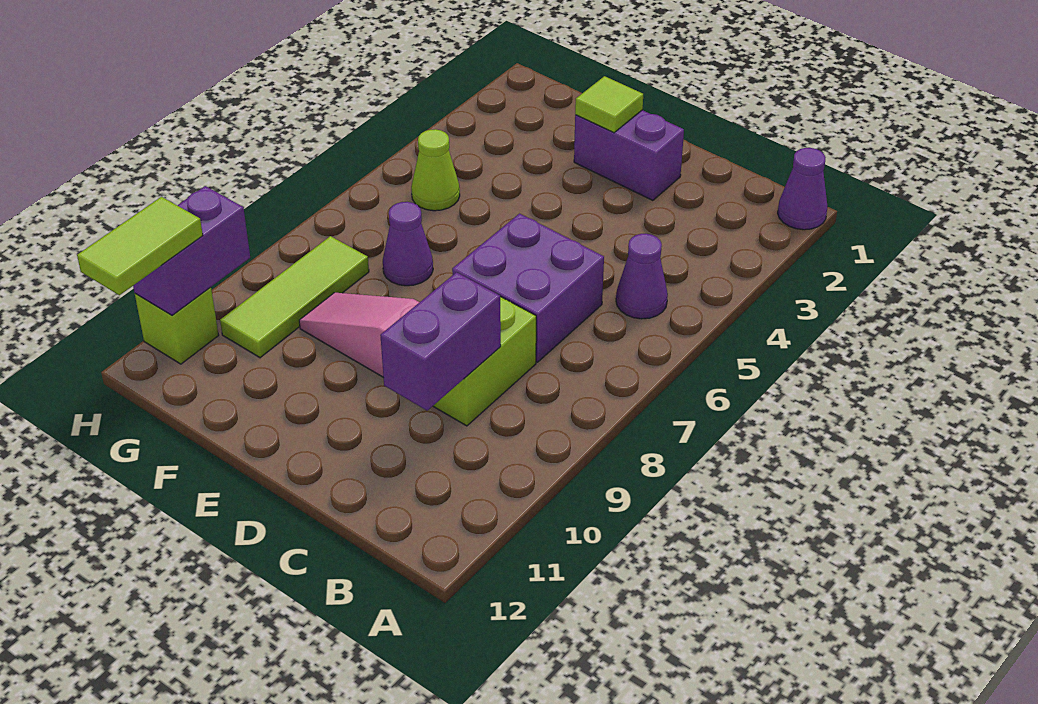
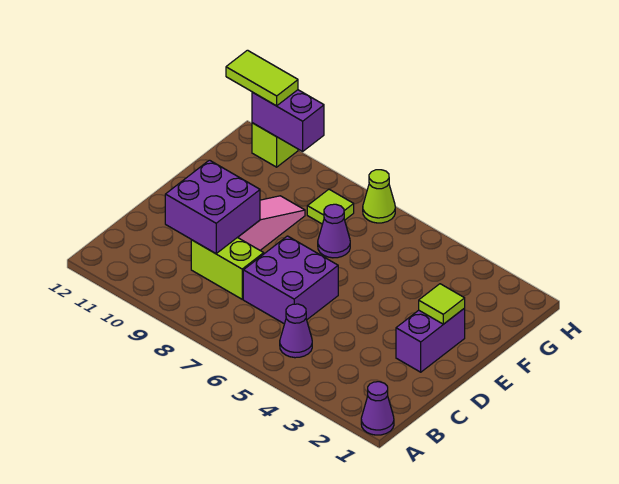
purple 1x2 brick [380,272,501,411] -> purple 2x2 brick [165,160,260,254]
lime 1x1 cone [411,129,460,211] -> lime 1x1 cone moved to [363,170,395,223]
lime 1x3 tile [220,236,369,358] -> lime 1x1 tile [307,189,354,224]

